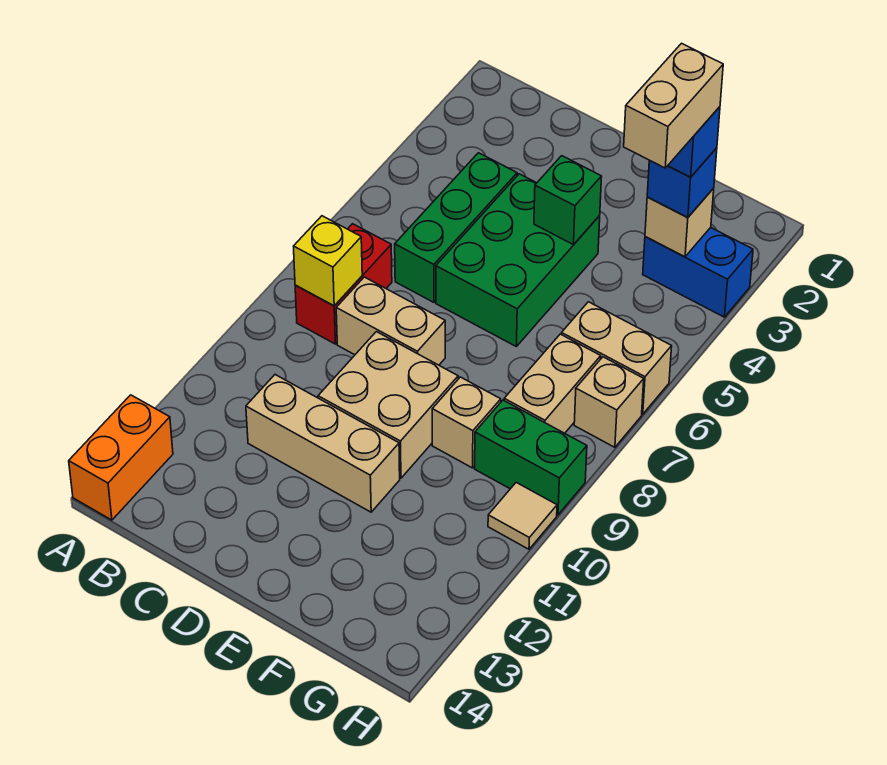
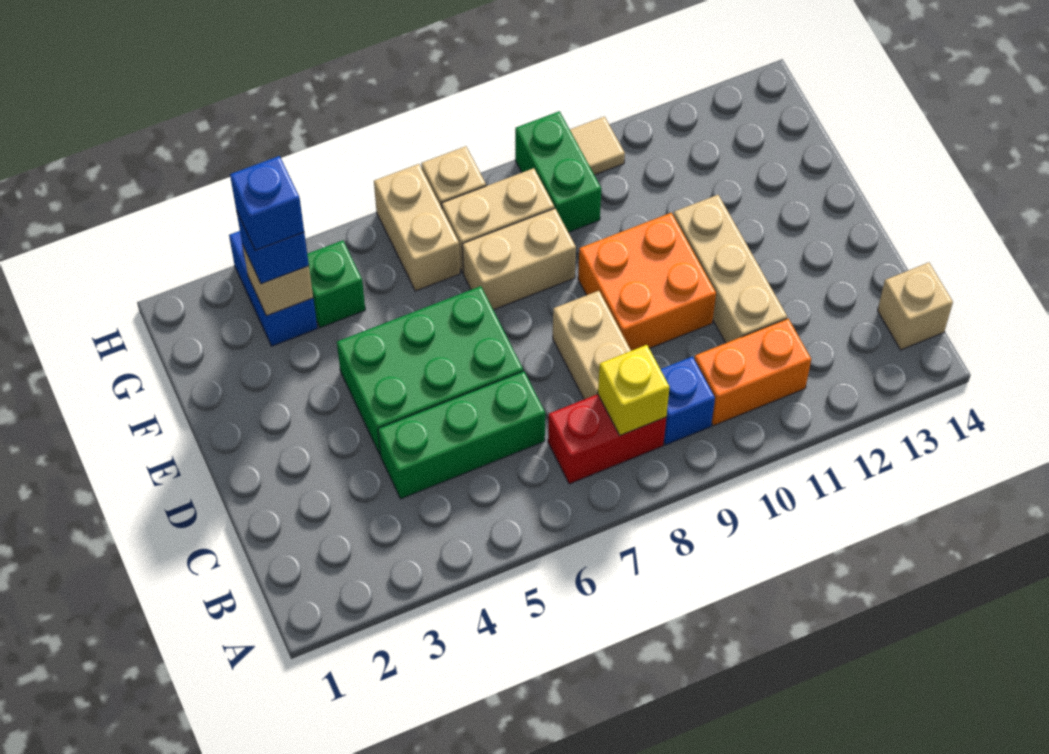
orange 1x2 brick [69,395,173,520] -> orange 1x2 brick moved to [695,319,811,426]
none -> blue 1x1 brick [660,357,715,445]
tan 2x2 brick [318,332,458,478] -> orange 2x2 brick [578,213,716,351]
green 1x1 brick [534,156,602,245] -> green 1x1 brick moved to [307,240,365,328]
tan 1x1 brick [432,377,501,468] -> tan 1x1 brick moved to [878,263,953,350]
tan 1x2 brick [624,43,723,168] -> tan 1x2 brick moved to [462,208,576,310]

